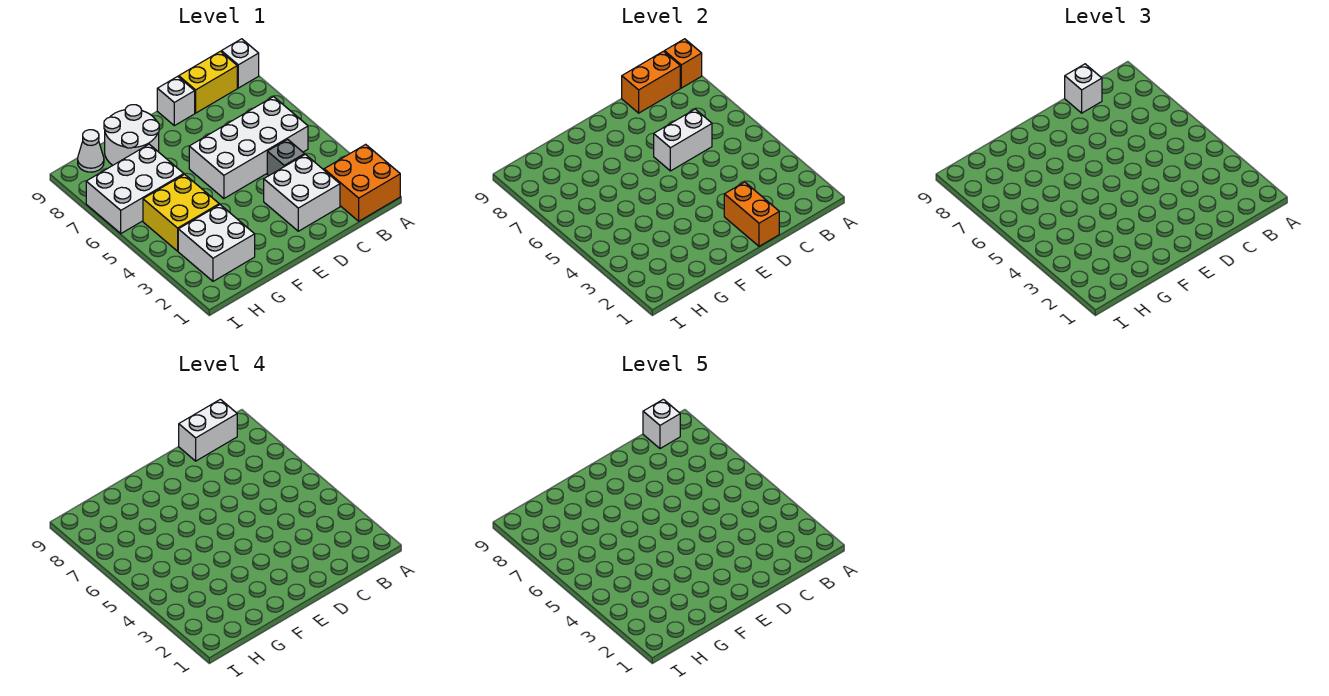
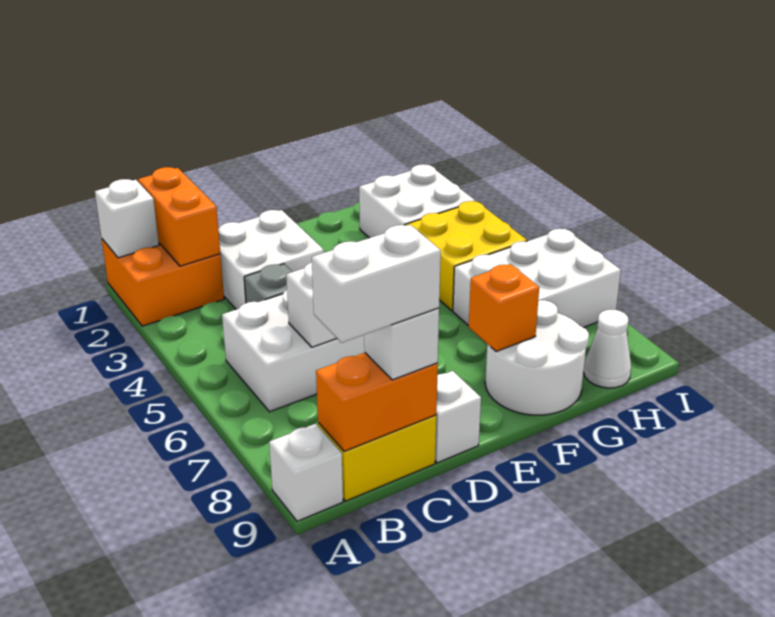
orange 1x1 brick [664,39,702,88] -> orange 1x1 brick moved to [469,264,539,352]
white 1x1 brick [643,399,680,449] -> white 1x1 brick moved to [95,179,159,258]
orange 1x2 brick [724,182,779,246] -> orange 1x2 brick moved to [138,167,220,266]

